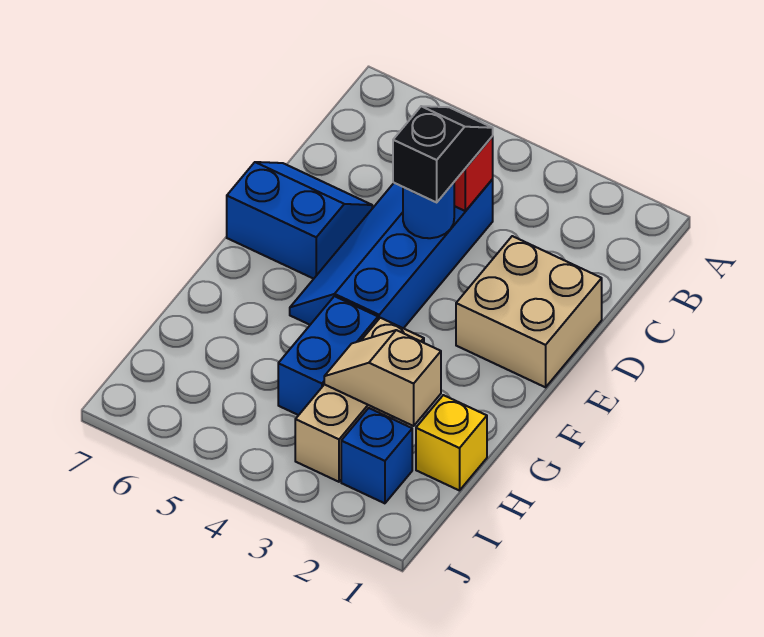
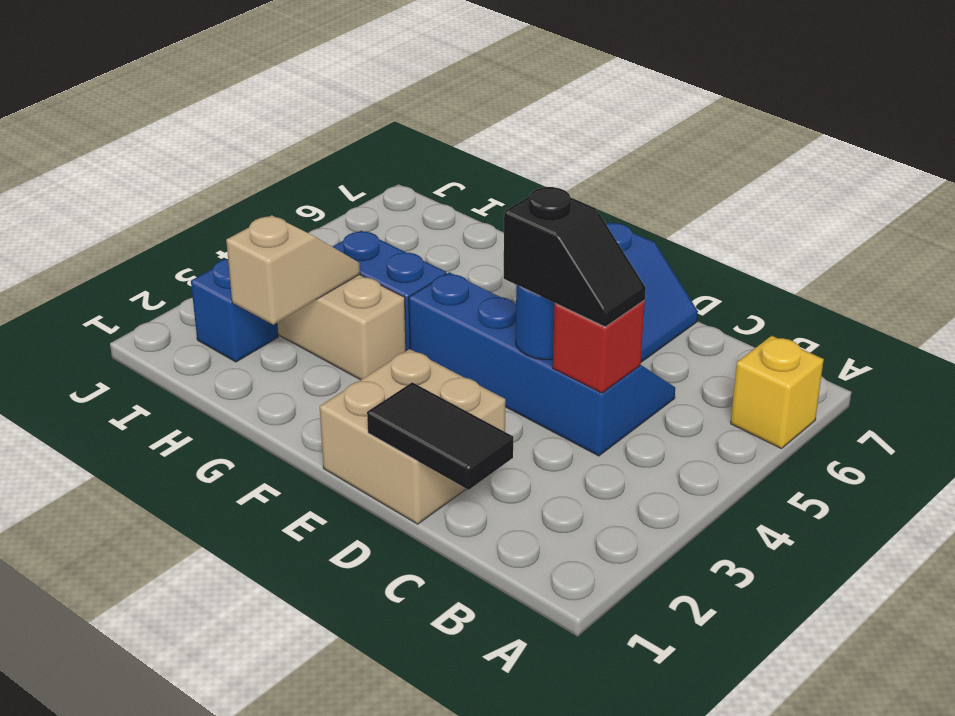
none -> black 1x2 tile [367,382,513,490]
yellow 1x1 brick [416,395,487,491] -> yellow 1x1 brick moved to [731,336,824,449]

